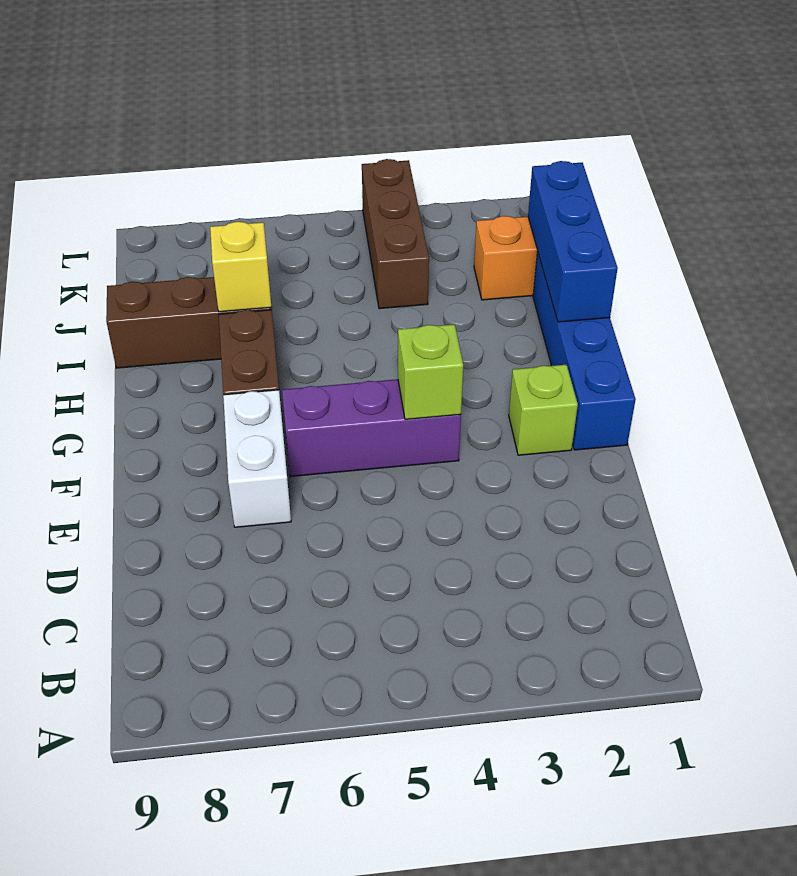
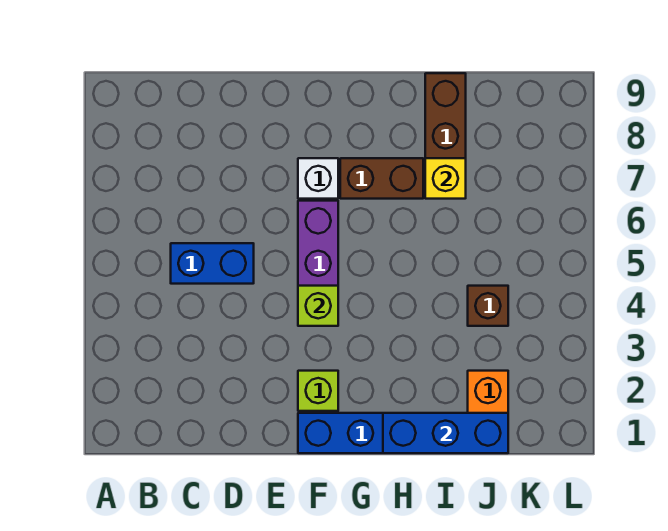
none -> blue 1x2 brick [171,243,254,284]
white 1x2 brick [223,390,291,527] -> white 1x1 brick [298,158,338,199]
brown 1x3 brick [362,159,429,309] -> brown 1x1 brick [468,286,508,326]

